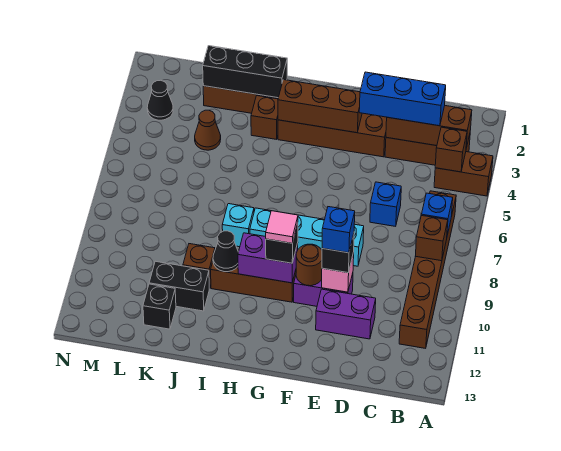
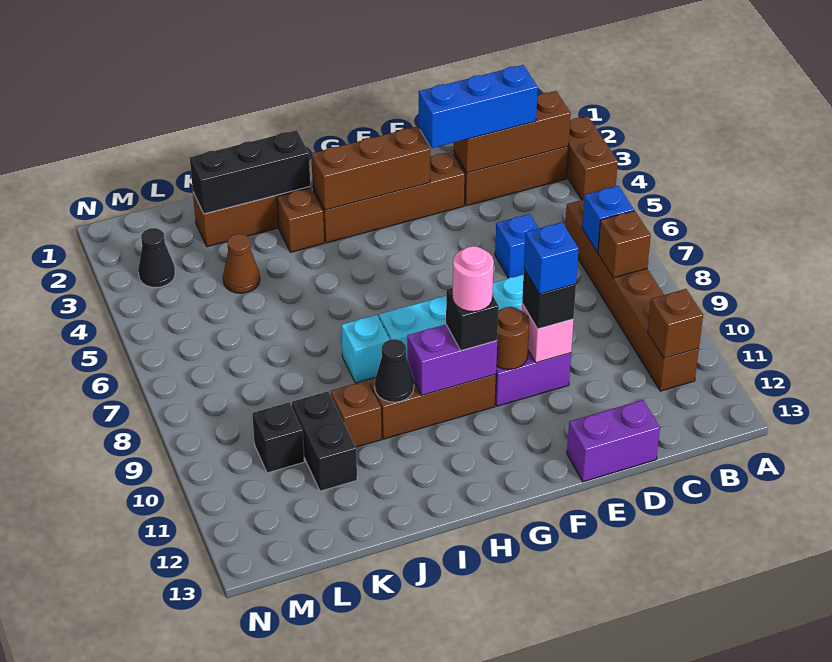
brown 1x2 brick [434,152,493,196] -> brown 1x2 brick turned to [567,116,618,200]
brown 1x1 brick [435,127,467,172] -> brown 1x1 brick moved to [648,289,703,358]
purple 1x2 brick [316,289,376,339] -> purple 1x2 brick moved to [567,400,660,482]
pink 1x1 tile [266,211,298,243] -> pink 1x1 round brick [452,246,494,312]
black 1x2 brick [149,261,209,311] -> black 1x2 brick turned to [292,391,357,491]
black 1x1 brick [143,284,176,329] -> black 1x1 brick moved to [252,402,304,473]

